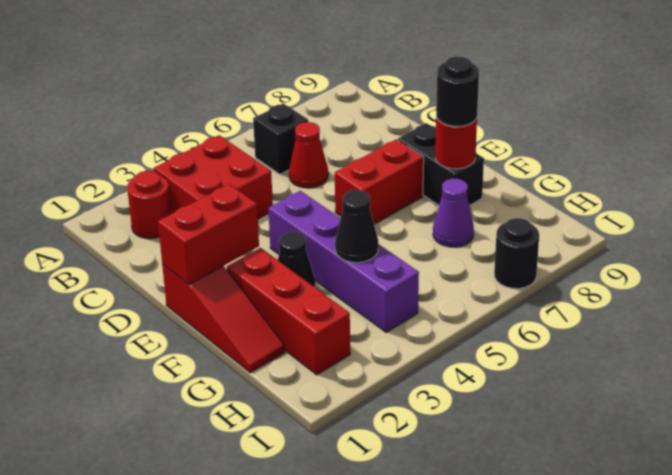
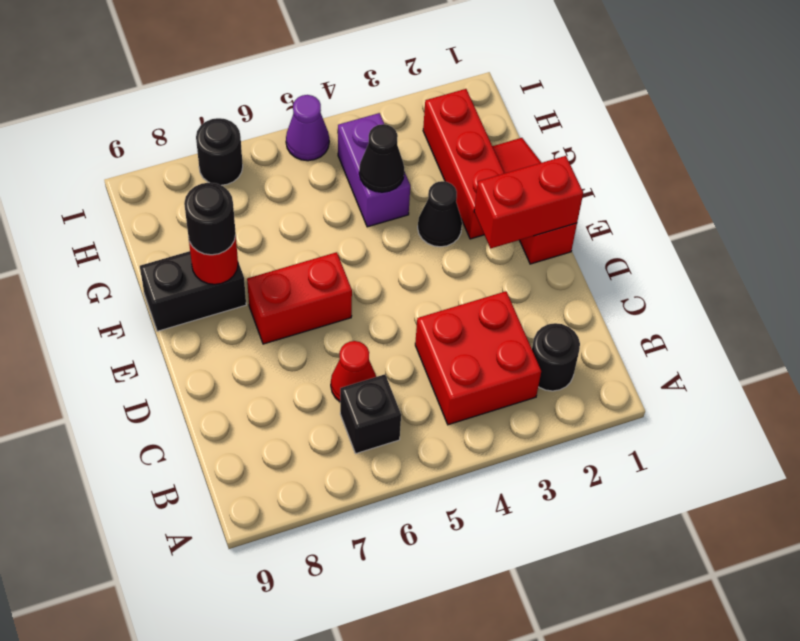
red 1x1 round brick [127,171,171,239] -> black 1x1 round brick [532,323,580,391]
purple 1x4 brick [268,191,419,332] -> purple 1x2 brick [338,113,410,227]
black 1x2 brick [398,123,484,206] -> black 1x2 brick turned to [140,251,246,331]
purple 1x1 cone [433,179,474,247] -> purple 1x1 cone moved to [286,95,329,161]

